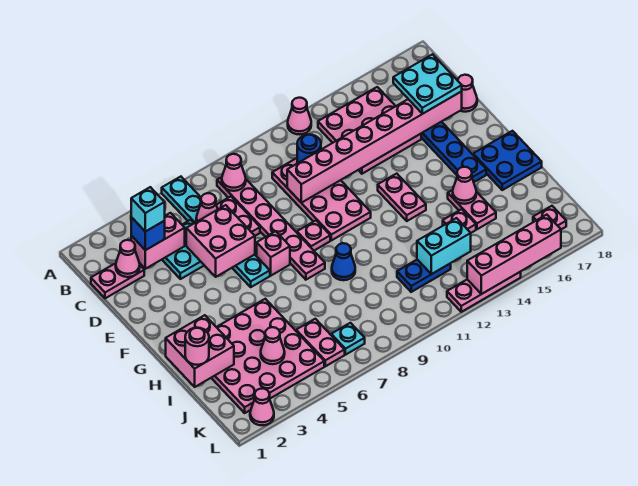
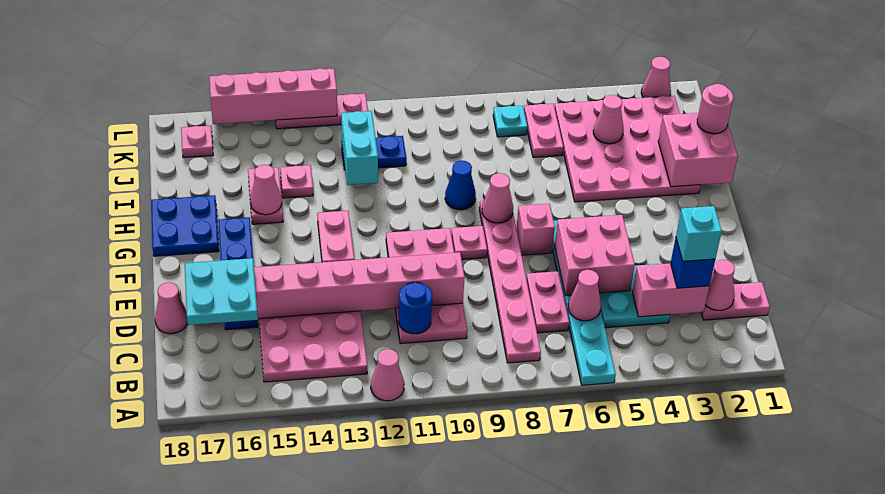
pink 1x1 cone [222,154,246,191] -> pink 1x1 cone moved to [482,173,513,223]
cyan 1x2 brick [417,218,471,274] -> cyan 1x2 brick turned to [341,111,378,185]

